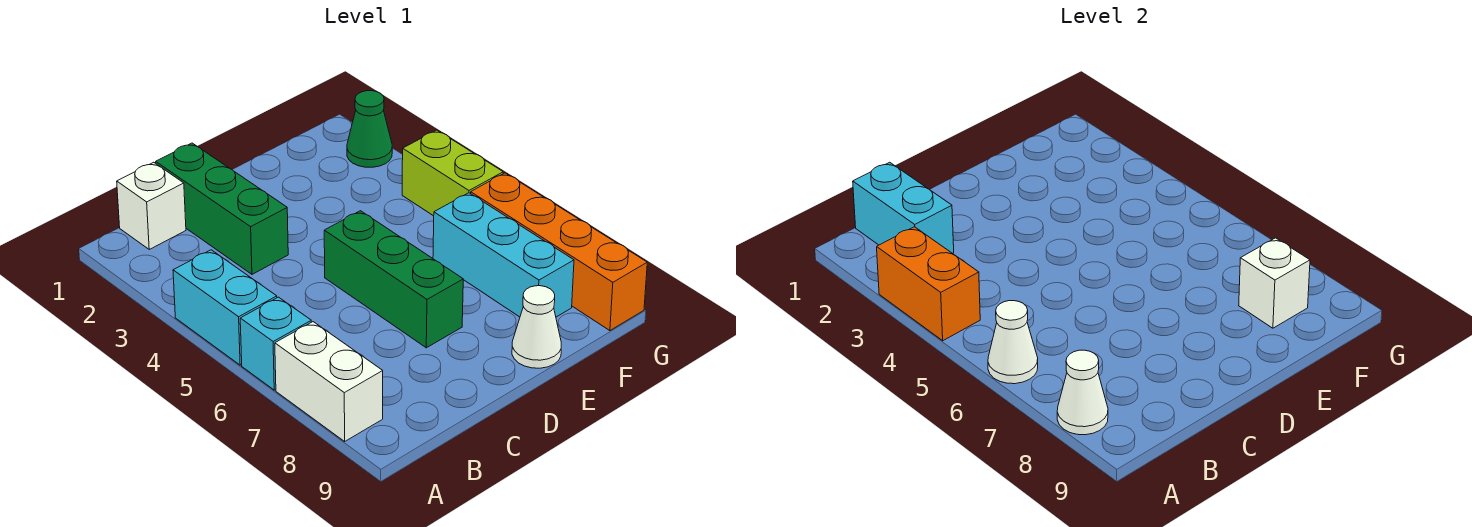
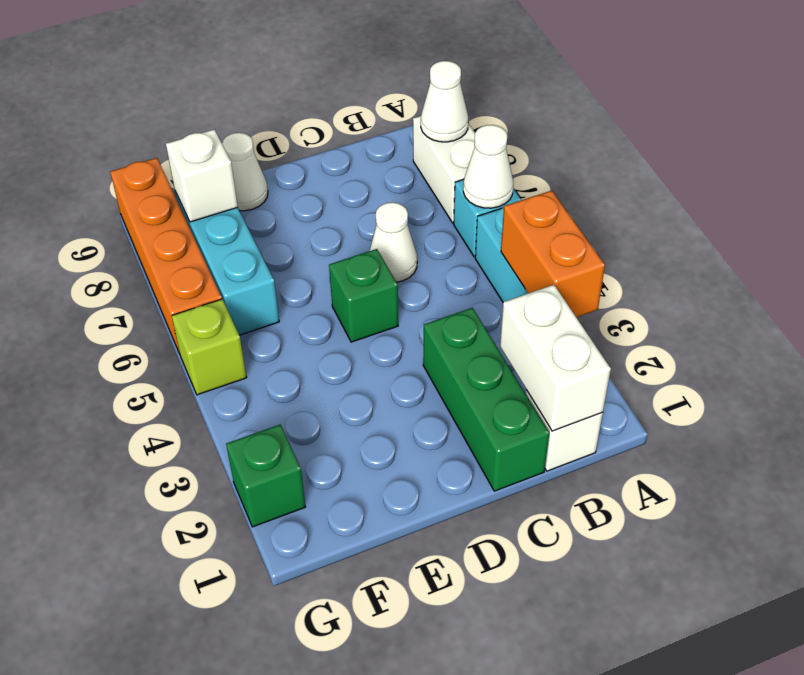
cyan 1x2 brick [853,162,954,253] -> white 1x2 brick [500,285,611,431]
none -> white 1x1 cone [370,202,417,282]
green 1x3 brick [324,211,463,348] -> green 1x1 brick [329,249,398,342]
green 1x1 cone [347,91,392,167] -> green 1x1 brick [226,425,306,527]
lime 1x2 brick [402,130,503,216] -> lime 1x1 brick [172,299,247,395]

